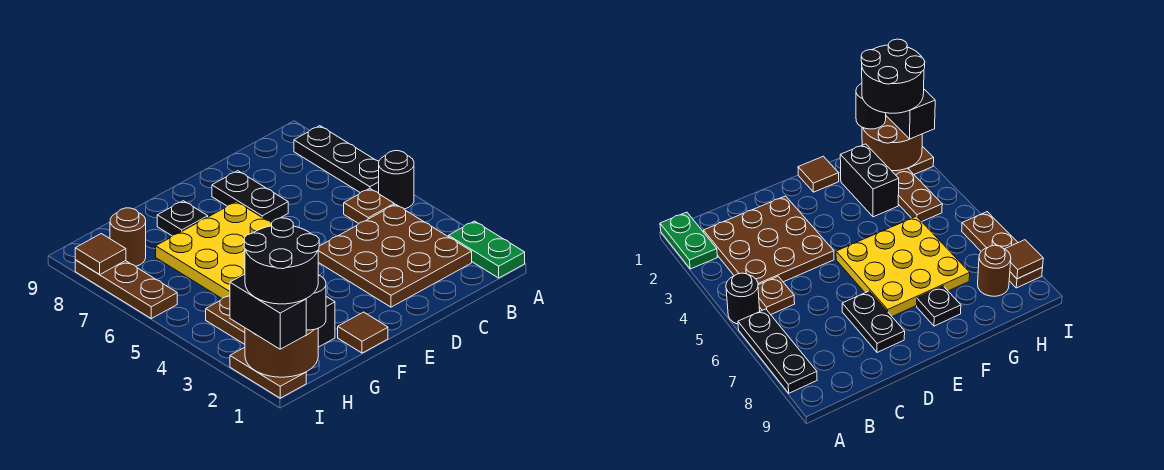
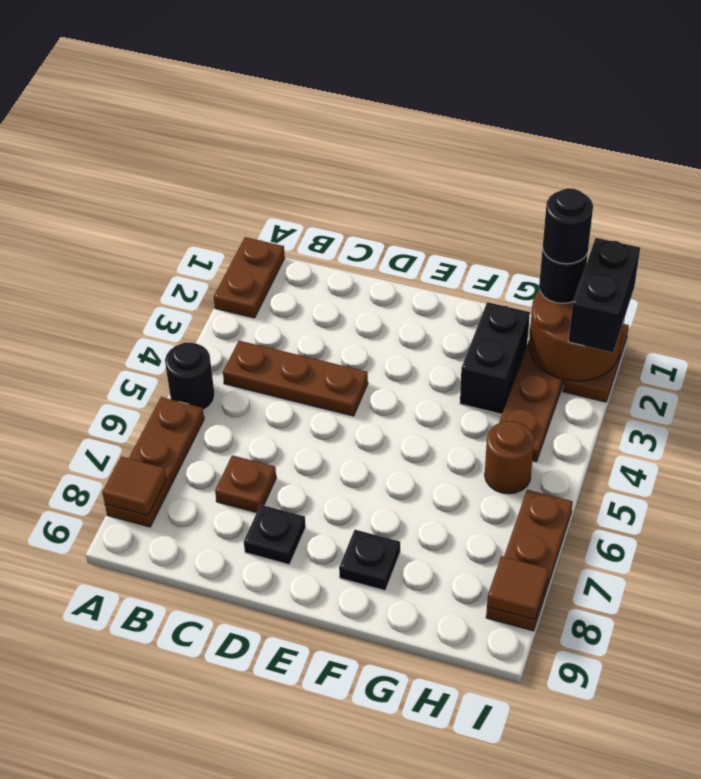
green 1x2 plate [448,221,525,278] -> brown 1x2 plate [214,237,285,318]
black 1x3 plate [294,126,379,193] -> brown 1x3 plate [105,397,204,527]
brown 3x3 plate [318,204,472,307] -> brown 1x3 plate [223,341,368,416]
brown 1x1 plate [344,188,394,224] -> brown 1x1 plate moved to [215,455,276,513]
black 1x2 plate [212,171,288,223] -> black 1x1 plate [244,505,306,565]
yellow 3x3 plate [156,202,272,298] -> none
brown 1x1 tile [338,312,388,353] -> brown 1x1 tile moved to [102,457,166,515]
black 2x2 round brick [244,218,319,304] -> black 1x1 round brick [543,188,593,264]
brown 1x1 round brick [110,208,146,266] -> brown 1x1 round brick moved to [485,421,534,494]

